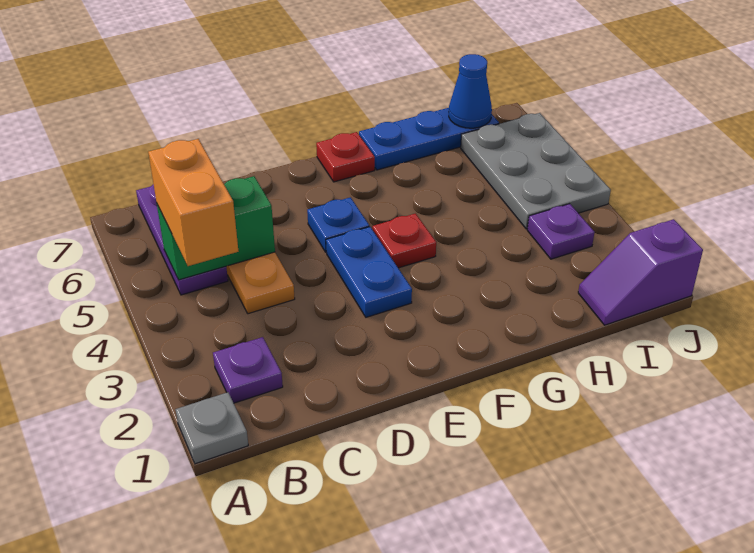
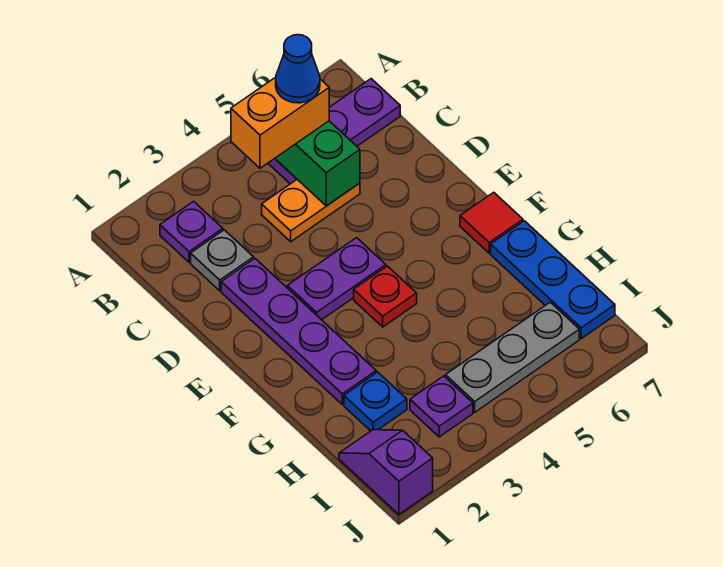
grey 1x1 plate [175,392,248,464] -> grey 1x1 plate moved to [191,230,254,291]
none -> purple 1x4 plate [221,259,376,405]
blue 1x2 plate [326,227,412,317] -> purple 1x2 plate [287,238,386,320]
blue 1x1 plate [307,197,369,252] -> blue 1x1 plate moved to [344,372,407,431]
red 1x1 plate [316,132,375,182] -> red 1x1 tile [460,192,523,253]
grey 2x3 plate [461,113,611,229] -> grey 1x3 plate [446,302,579,412]
blue 1x1 cone [449,54,492,128] -> blue 1x1 cone moved to [276,35,320,103]

